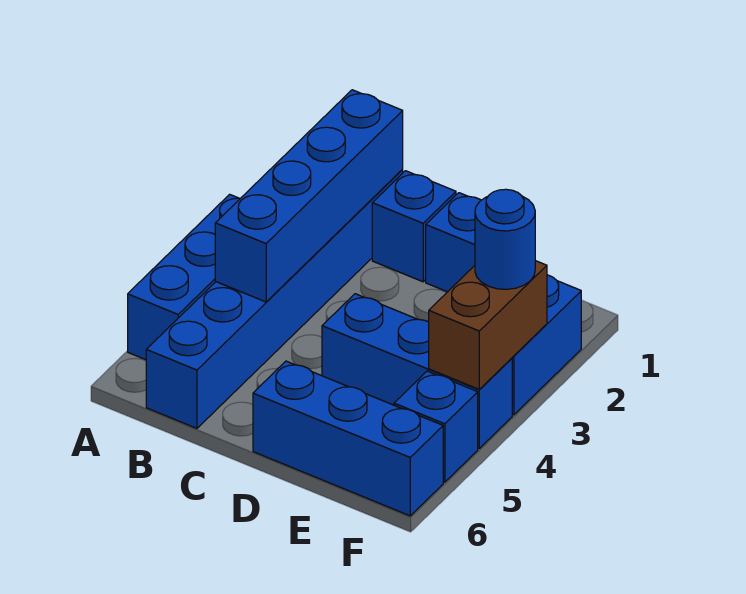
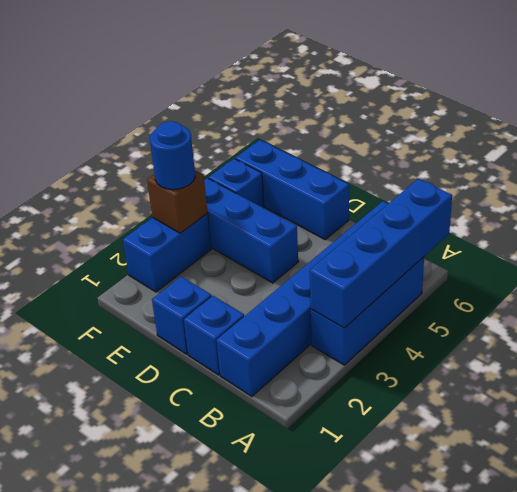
blue 1x4 brick [215,90,403,302] -> blue 1x4 brick moved to [310,179,452,328]
brown 1x2 brick [429,261,547,389] -> brown 1x1 brick [147,171,208,233]

